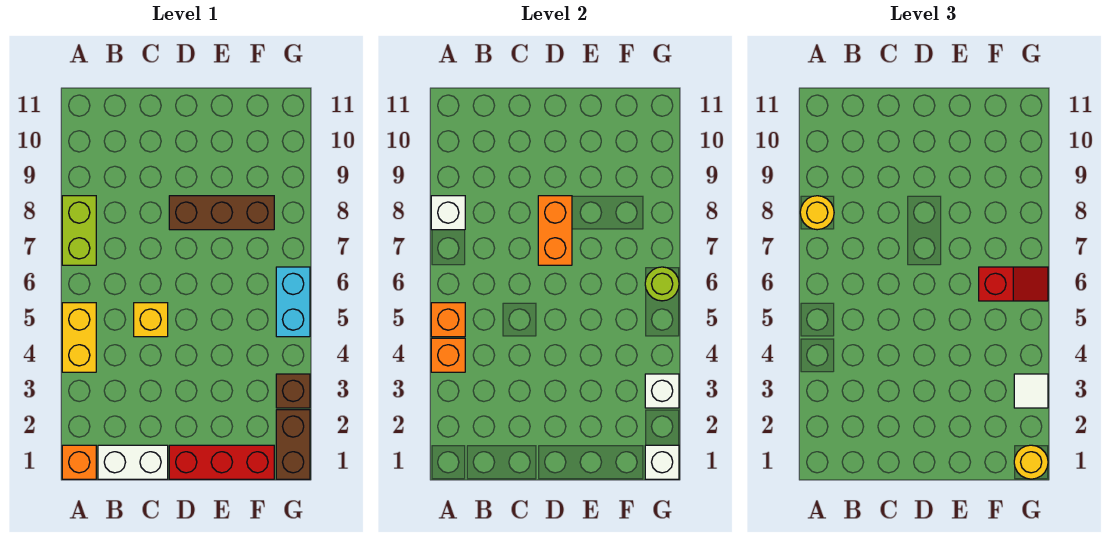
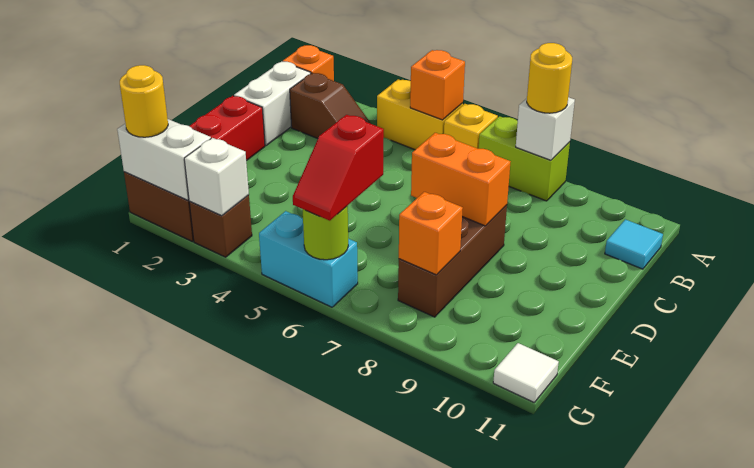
orange 1x1 brick [431,338,465,372] -> orange 1x1 brick moved to [399,192,463,275]
none -> brown 1x2 slope [290,73,371,139]
none -> cyan 1x1 tile [605,219,663,269]
yellow 1x1 brick [134,303,168,337] -> yellow 1x1 brick moved to [444,104,498,149]
white 1x1 brick [645,445,679,479] -> white 1x2 brick [117,119,211,200]
white 1x1 tile [1014,374,1048,408] -> white 1x1 tile moved to [493,343,559,402]

